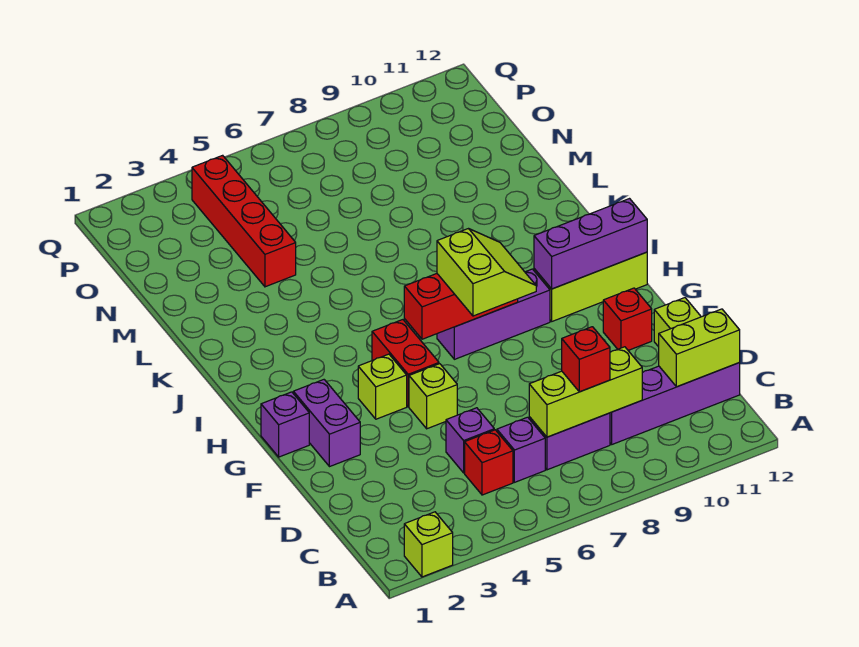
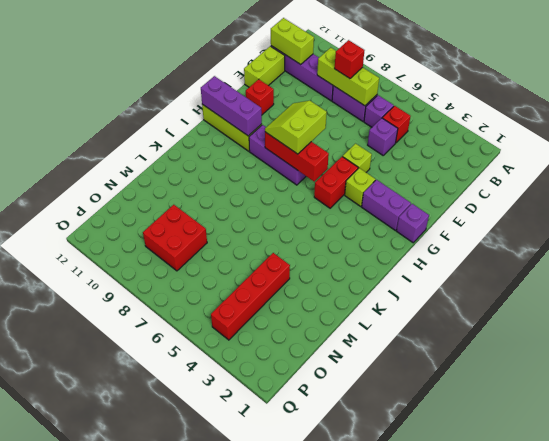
lime 1x1 brick [404,512,453,577] -> none
purple 1x2 brick [293,380,360,467] -> purple 1x2 brick turned to [362,180,411,231]
none -> red 2x2 brick [143,205,207,271]

